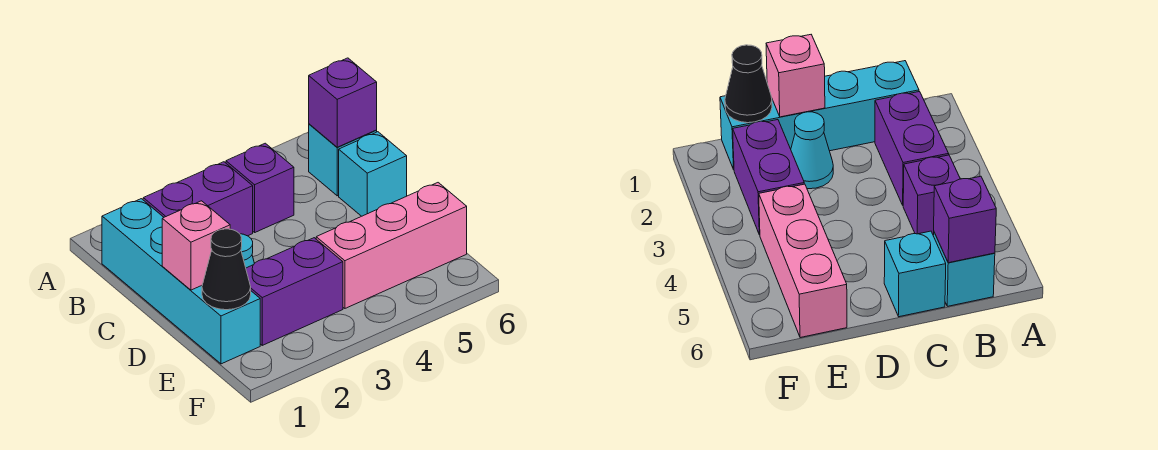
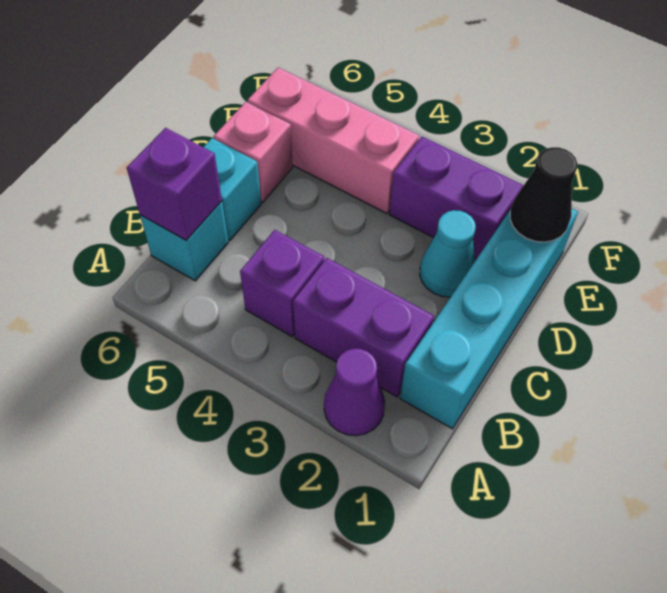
none -> purple 1x1 cone [324,349,385,436]
pink 1x1 brick [162,201,230,290] -> pink 1x1 brick moved to [214,102,293,202]

